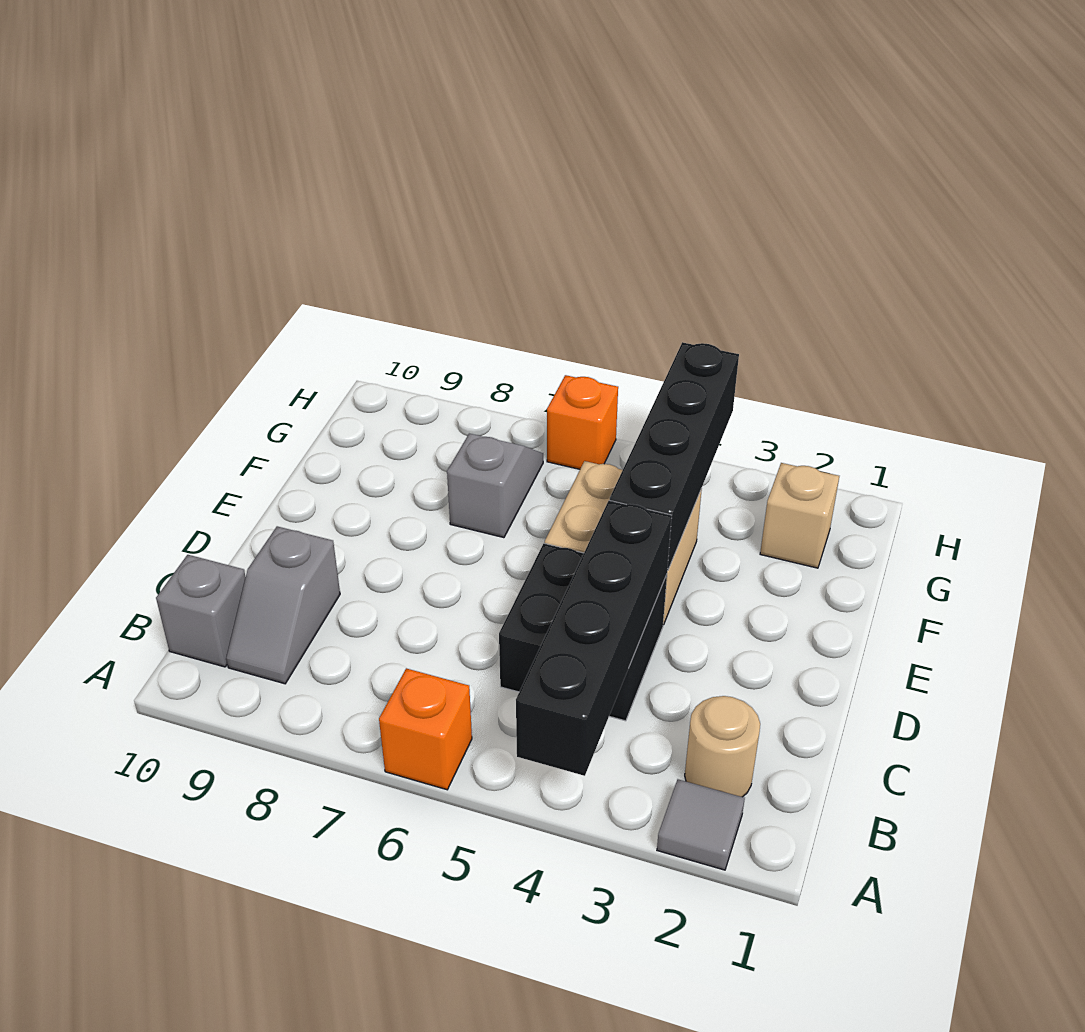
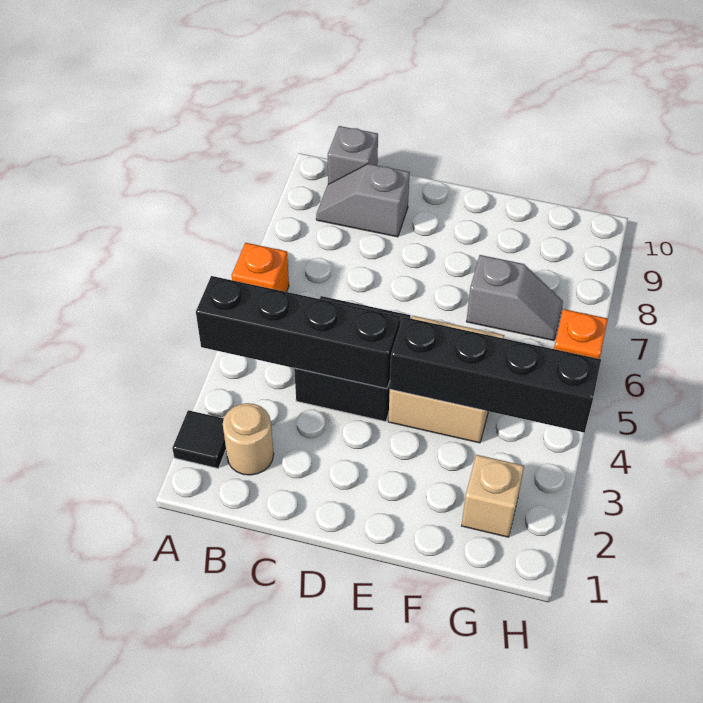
grey 1x1 tile [657,779,745,870] -> black 1x1 tile [172,410,226,468]

